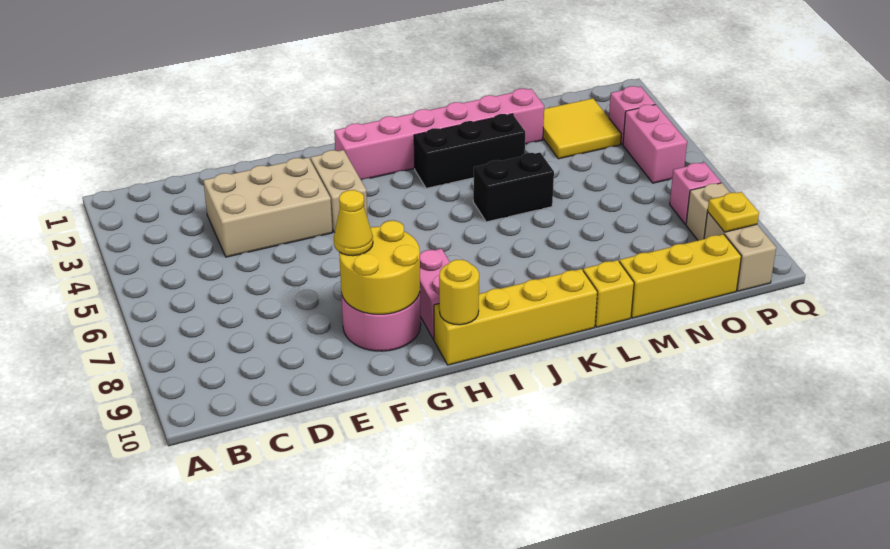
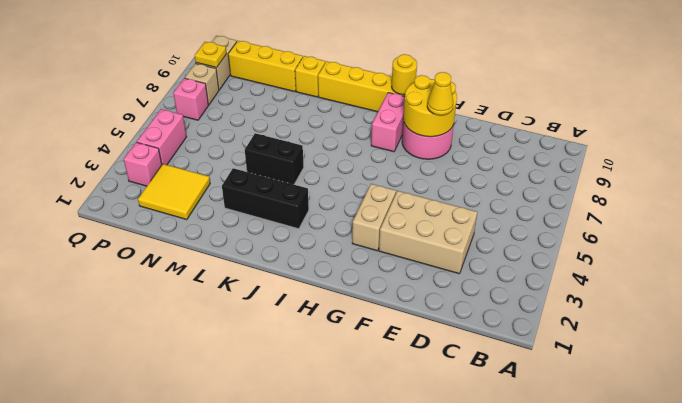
pink 1x6 brick [334,89,544,180] -> none

